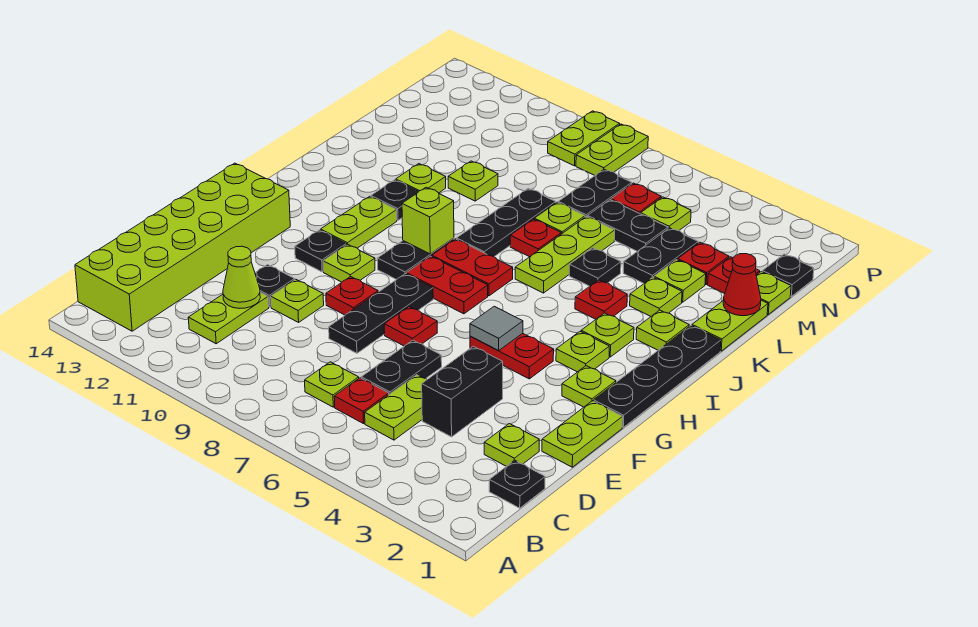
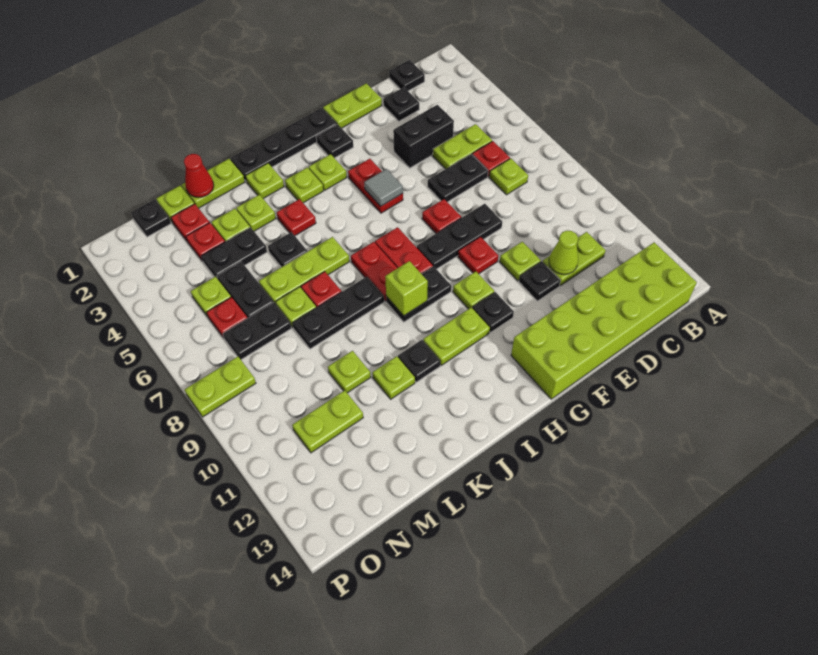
lime 1x1 plate [484,424,539,466] -> black 1x1 plate [383,87,419,121]
lime 1x1 plate [562,366,616,407] -> black 1x1 plate [316,124,353,158]
lime 1x2 plate [548,111,620,166] -> lime 1x2 plate moved to [292,390,363,453]

